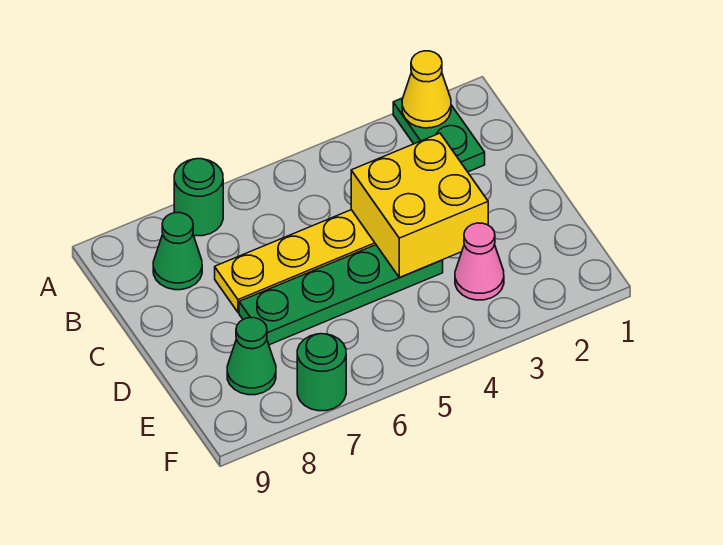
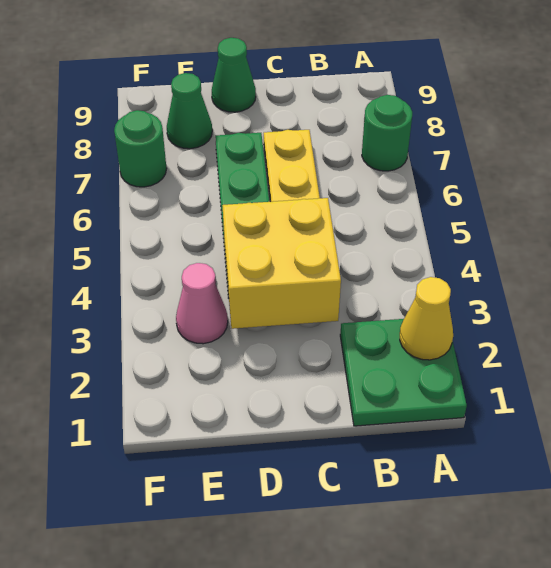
green 1x2 plate [393,98,485,172] -> green 2x2 plate [340,319,467,426]
green 1x1 cone [153,213,202,290] -> green 1x1 cone moved to [212,38,256,112]

